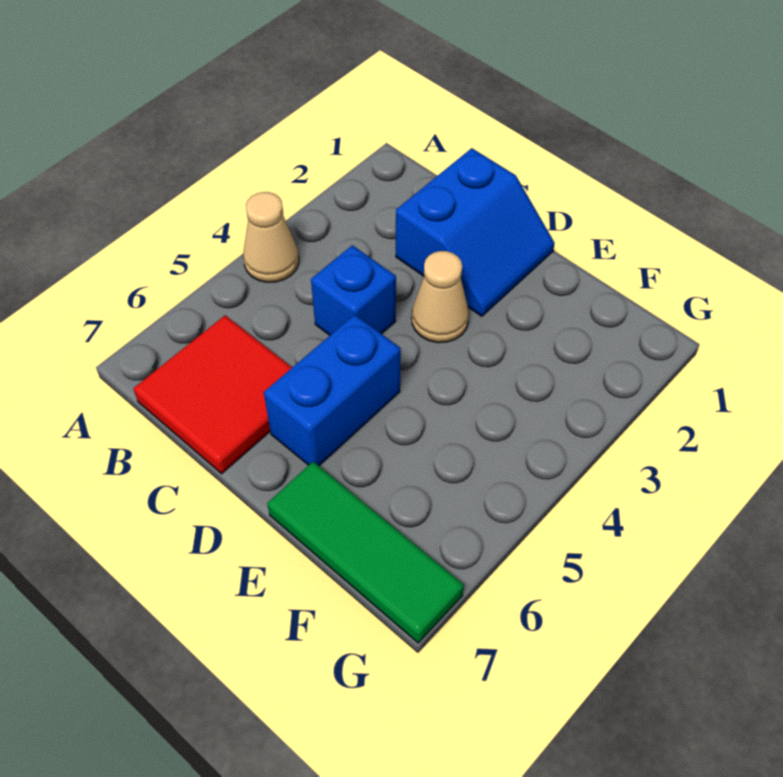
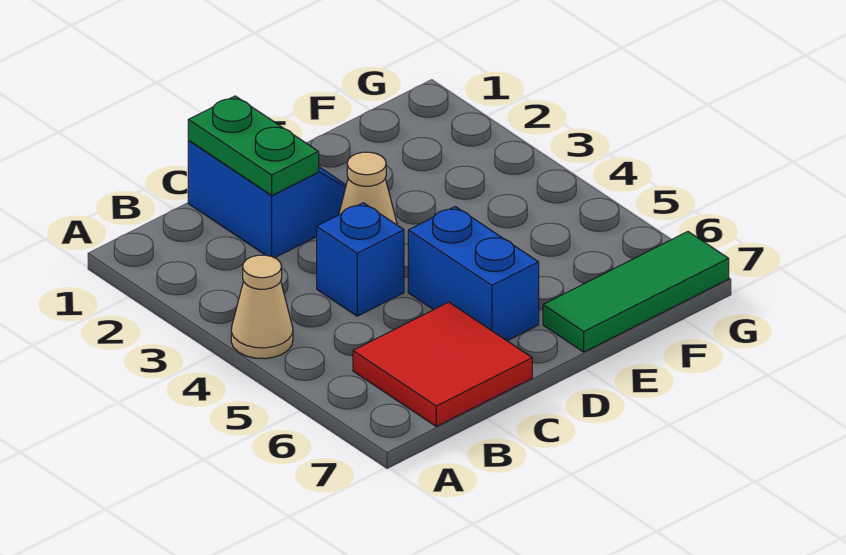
none -> green 1x2 plate [188,96,319,195]

